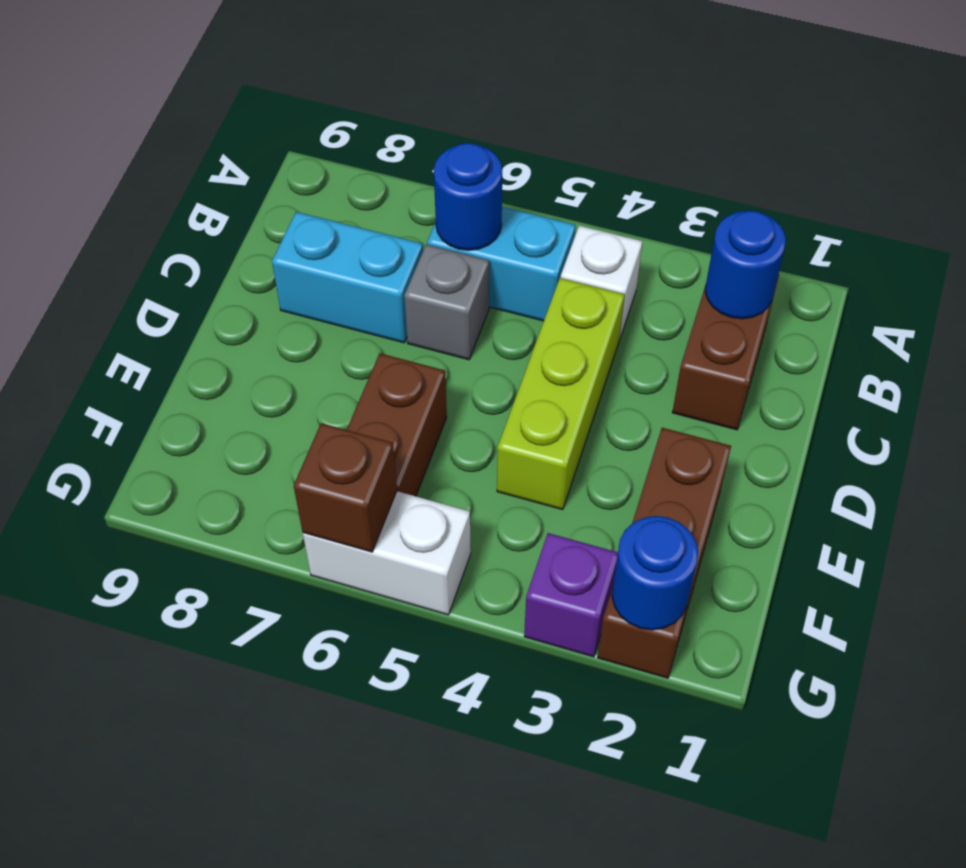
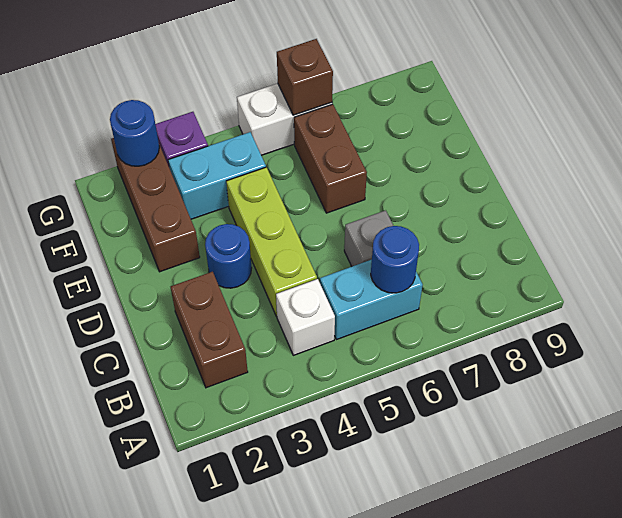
blue 1x1 round brick [705,211,786,319] -> blue 1x1 round brick moved to [205,224,252,288]
cyan 1x2 brick [272,212,423,343] -> cyan 1x2 brick moved to [168,132,266,219]

